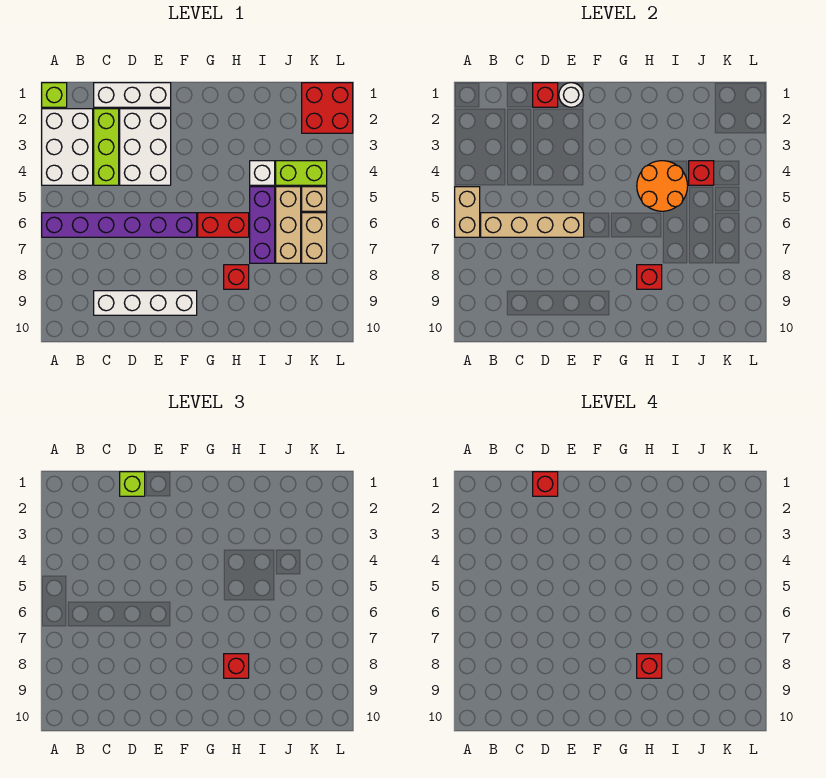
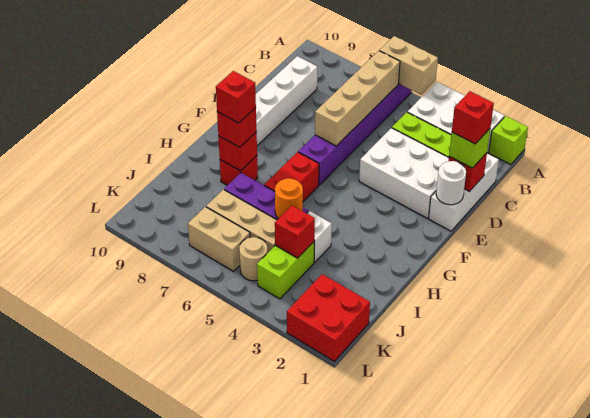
orange 2x2 round brick [637,161,688,211] -> orange 1x1 round brick [275,178,303,219]
tan 1x1 brick [302,187,327,211] -> tan 1x1 round brick [239,237,268,281]

